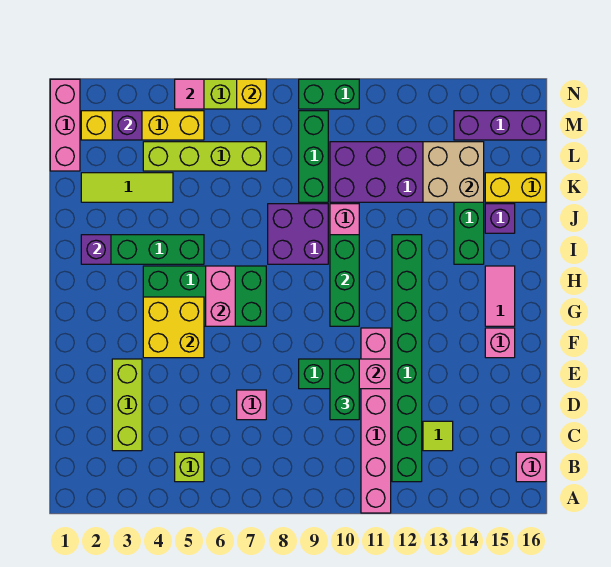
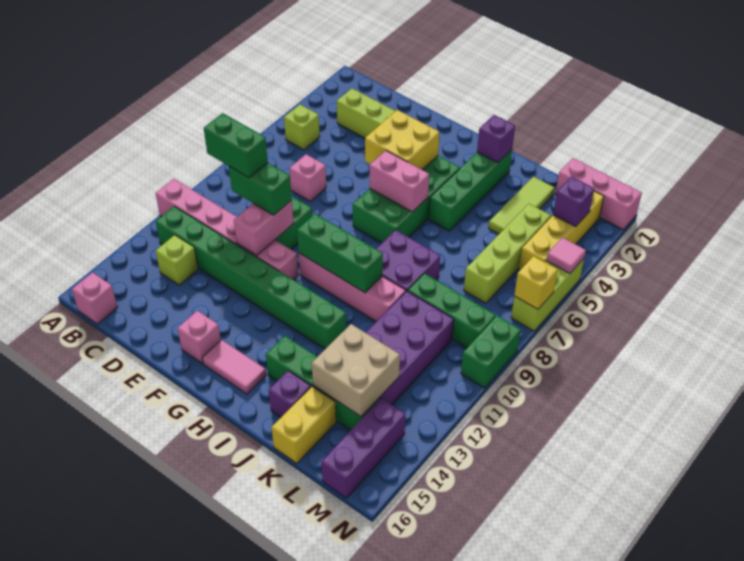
none -> green 1x2 brick [204,113,268,178]
lime 1x1 tile [423,421,453,451] -> lime 1x1 brick [156,235,198,285]

